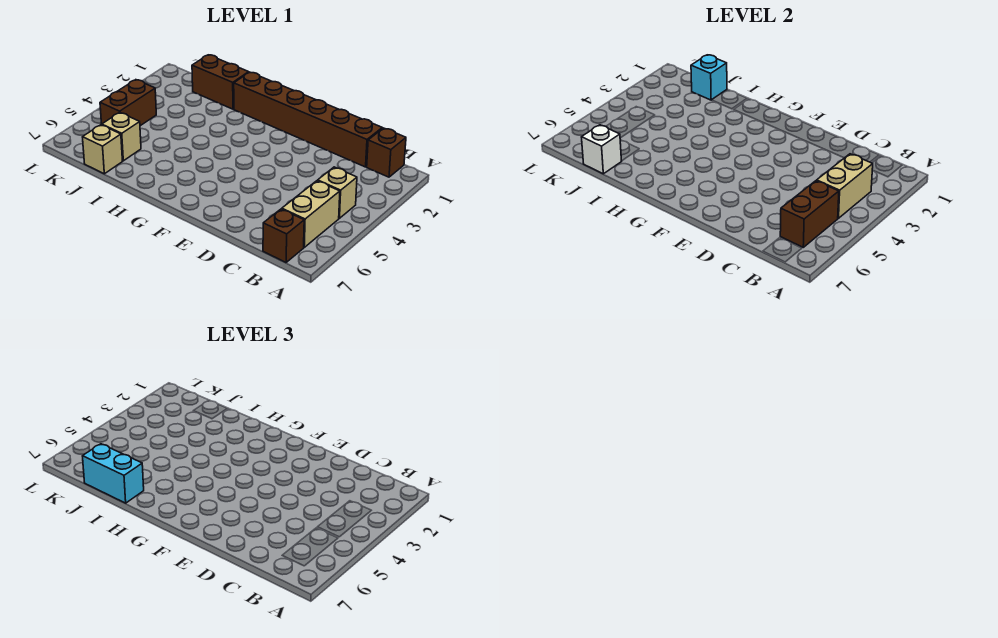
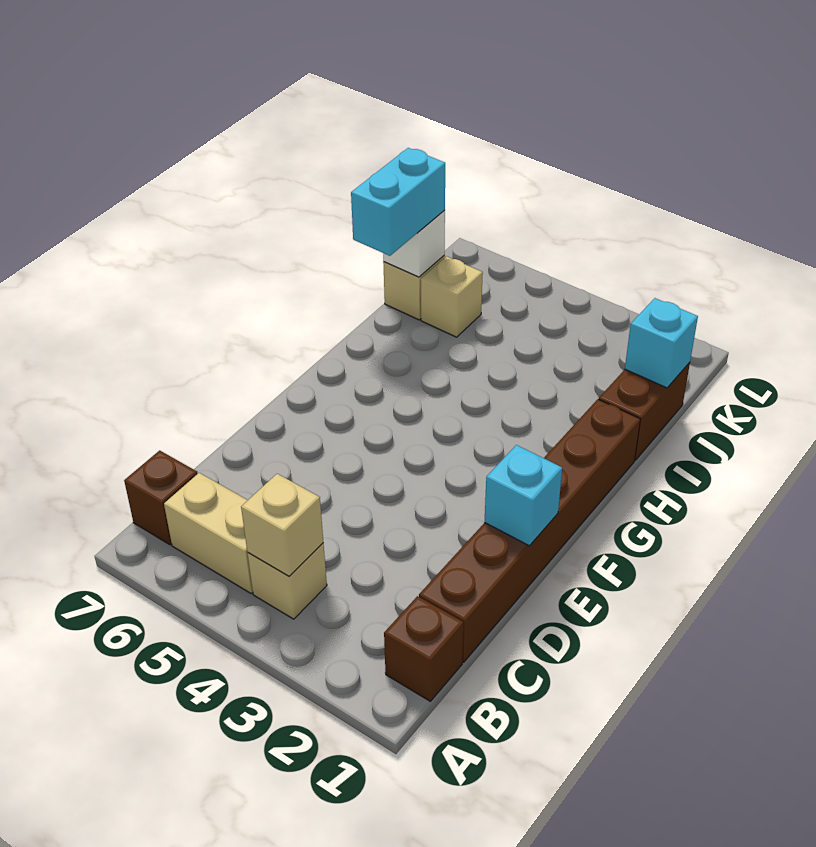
tan 1x2 brick [817,154,873,218] -> tan 1x1 brick [241,474,323,576]
brown 1x2 brick [780,181,839,247] -> none
none -> cyan 1x1 brick [484,445,562,546]
brown 1x2 brick [100,80,156,126] -> none

